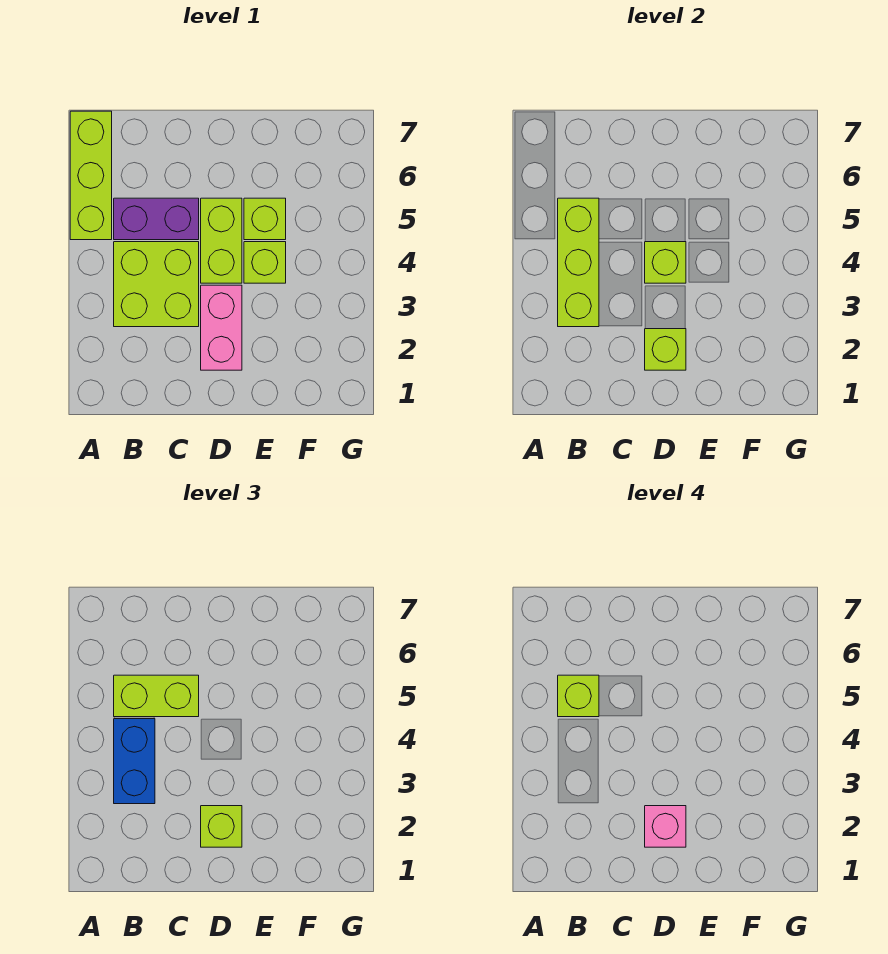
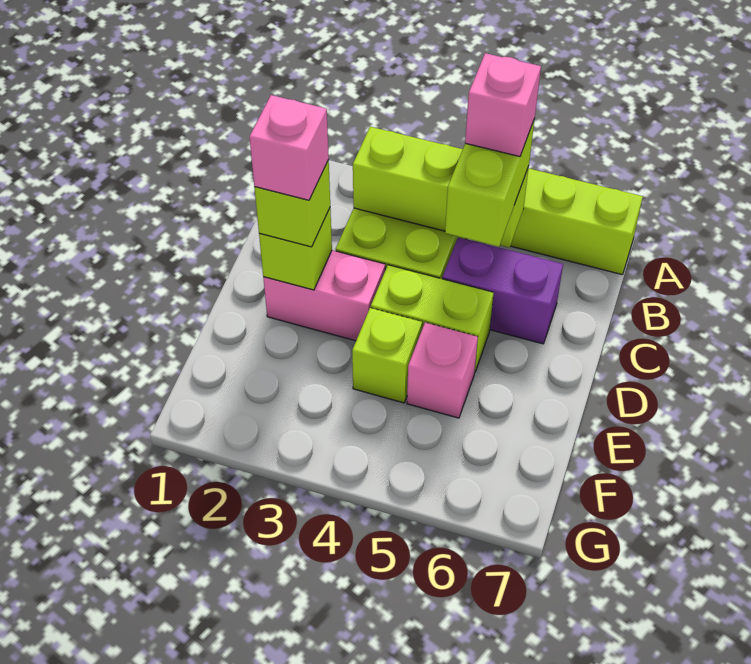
blue 1x2 brick [114,719,155,804] -> none
purple 1x2 brick [114,198,199,240] -> purple 1x2 brick turned to [442,237,563,344]
lime 1x1 brick [558,675,599,717] -> pink 1x1 brick [465,53,541,157]
lime 1x1 brick [645,242,686,283] -> none
lime 1x1 brick [244,198,286,240] -> pink 1x1 brick [407,323,478,418]

